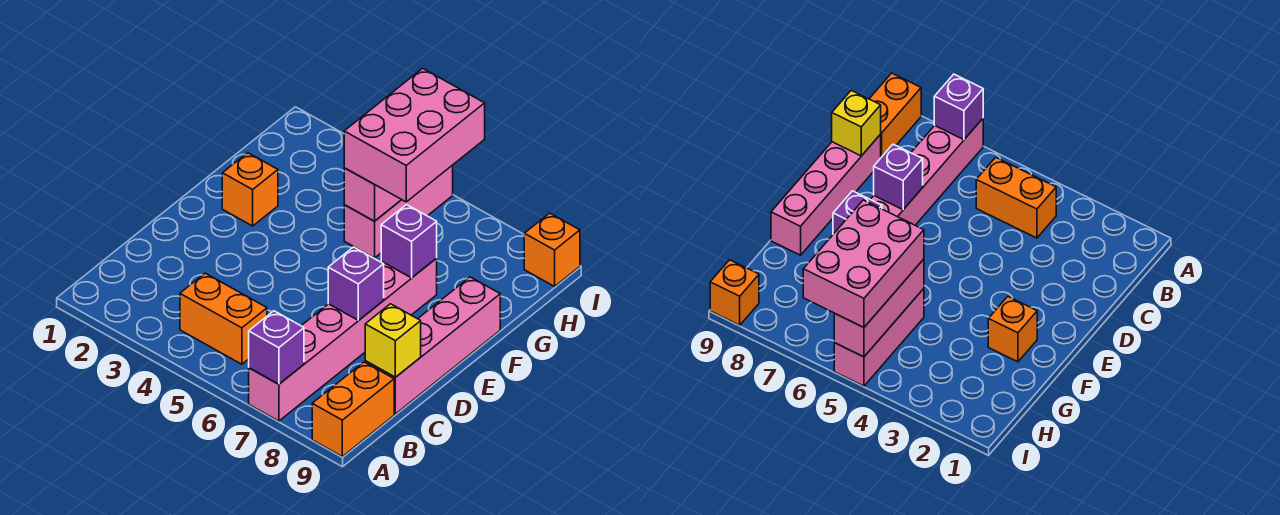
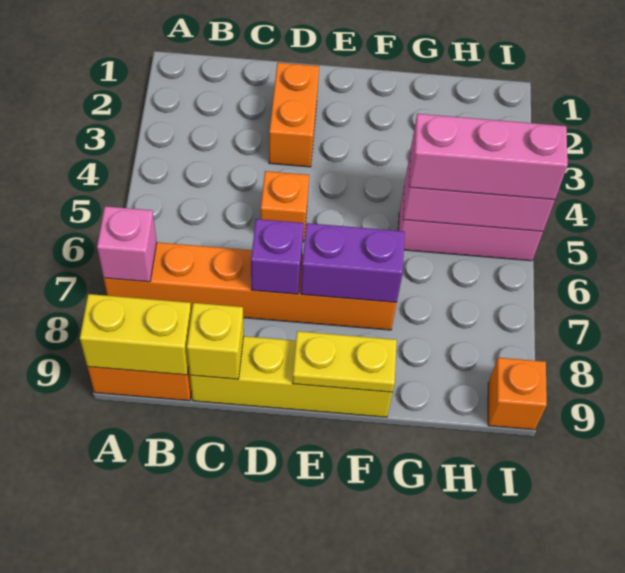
pink 1x6 brick [249,258,437,421] -> orange 1x6 brick [104,242,397,330]
purple 1x1 brick [249,311,304,384] -> pink 1x1 brick [97,206,157,282]
none -> yellow 1x2 brick [80,294,192,375]
orange 1x2 brick [180,273,267,364] -> orange 1x2 brick moved to [269,63,319,167]
pink 1x4 brick [365,277,500,414] -> yellow 1x4 brick [190,336,393,417]
none -> yellow 1x2 plate [293,331,397,392]
orange 1x1 brick [222,153,278,226] -> orange 1x1 brick moved to [261,171,309,242]
purple 1x1 brick [381,205,437,278] -> purple 1x2 brick [301,223,405,302]
pink 2x3 brick [344,68,485,202] -> pink 1x3 brick [409,114,568,200]

